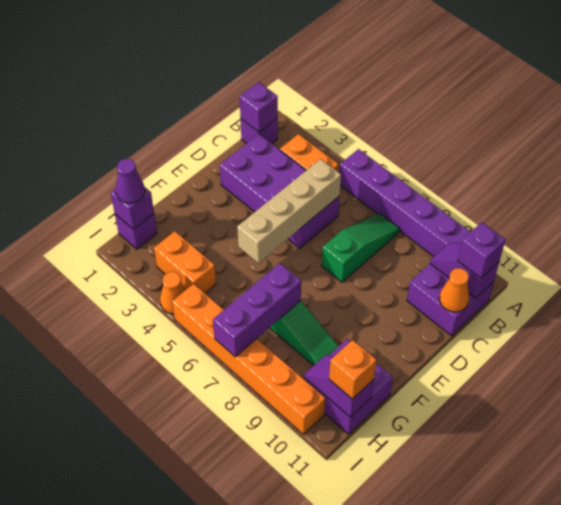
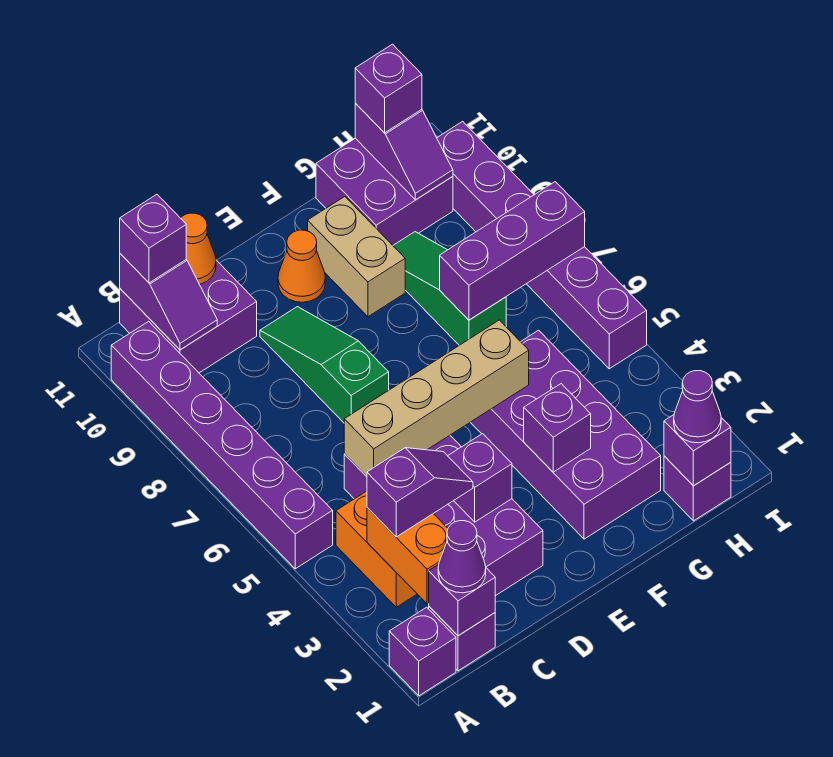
none -> purple 1x1 brick [389,607,456,696]
none -> purple 1x1 cone [438,521,486,593]
none -> purple 1x2 slope [367,448,473,537]
green 1x3 slope [322,213,400,282] -> green 1x3 slope turned to [260,307,389,423]
none -> purple 1x1 brick [448,434,512,522]
none -> purple 2x4 brick [471,330,661,539]
none -> purple 1x1 brick [524,384,591,472]
none -> tan 1x2 brick [308,197,405,317]
orange 1x2 brick [154,231,216,293] -> orange 1x2 brick moved to [367,508,448,604]
orange 1x1 brick [329,340,377,399] -> purple 1x1 brick [355,44,422,133]
orange 1x1 cone [160,272,185,314] -> orange 1x1 cone moved to [278,230,325,302]
orange 1x6 brick [172,284,325,434] -> purple 1x6 brick [437,121,647,369]

